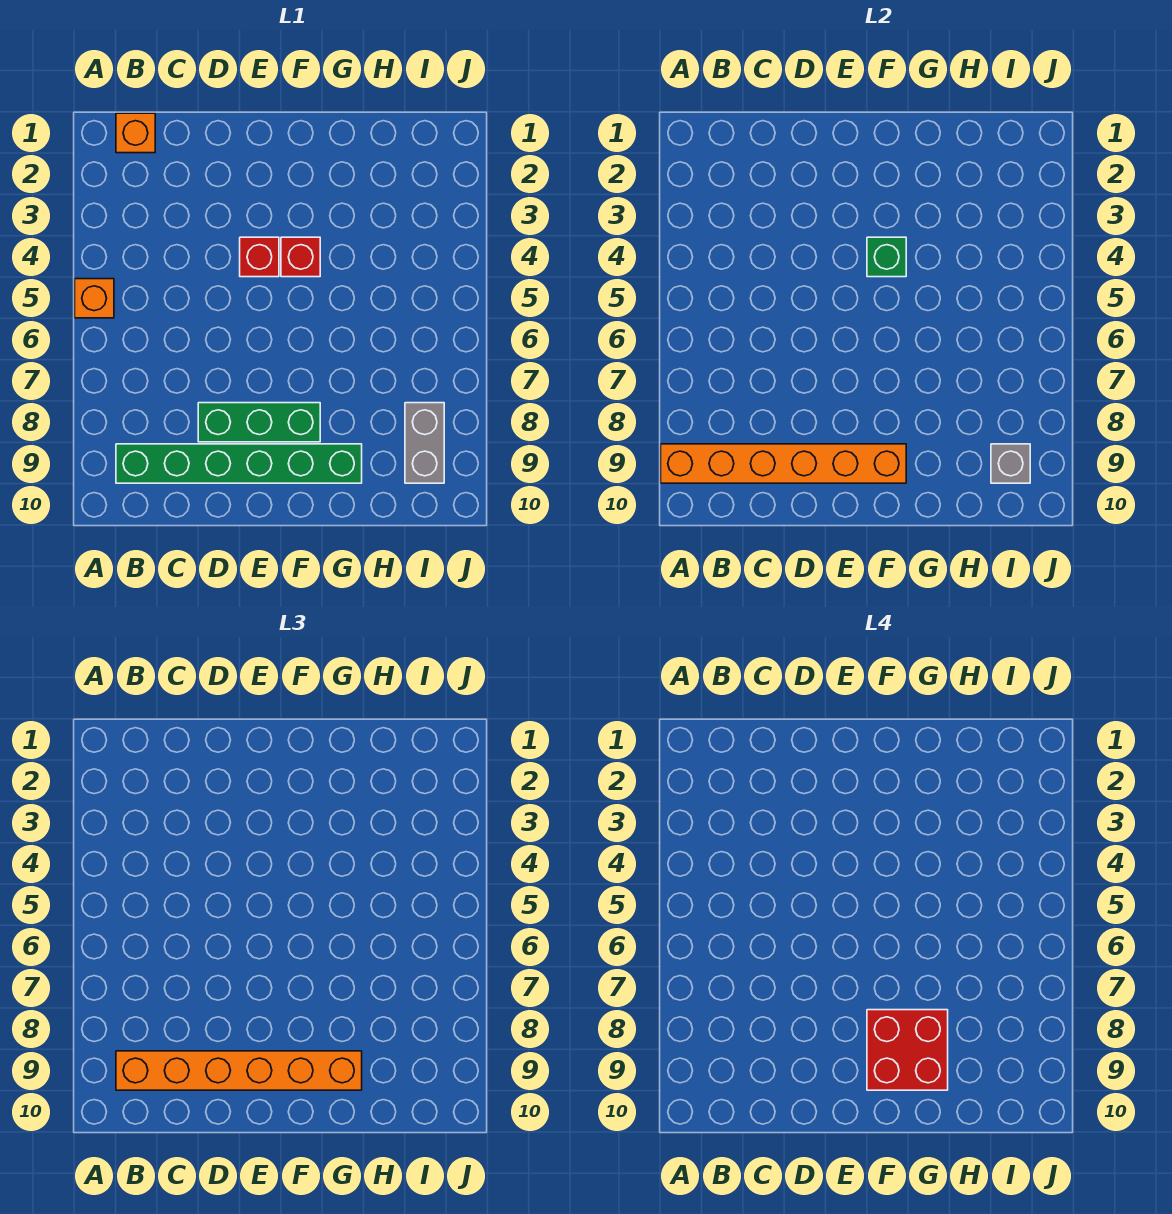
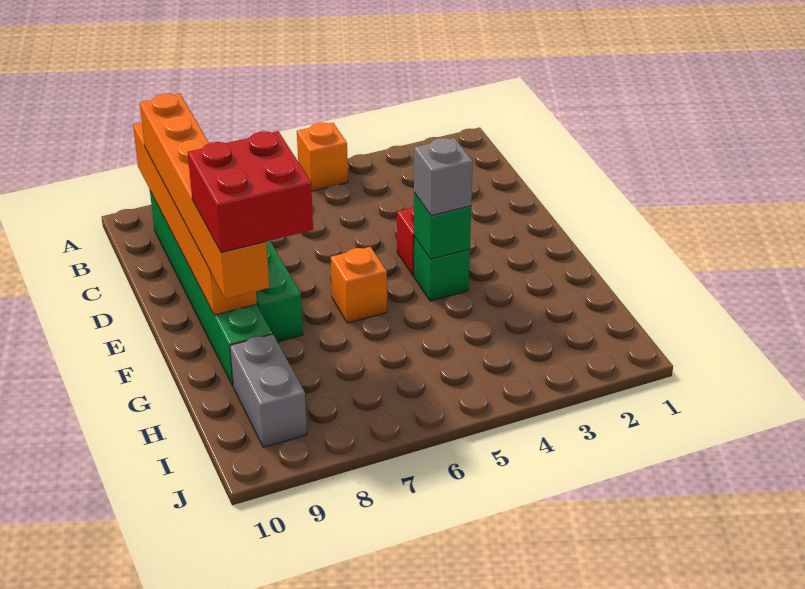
orange 1x1 brick [116,113,155,153] -> orange 1x1 brick moved to [331,247,387,323]
red 1x1 brick [281,237,320,277] -> green 1x1 brick [414,236,470,301]
grey 1x2 brick [405,403,444,483] -> grey 1x2 brick turned to [230,334,307,447]
grey 1x1 brick [991,444,1030,483] -> grey 1x1 brick moved to [414,138,473,216]

